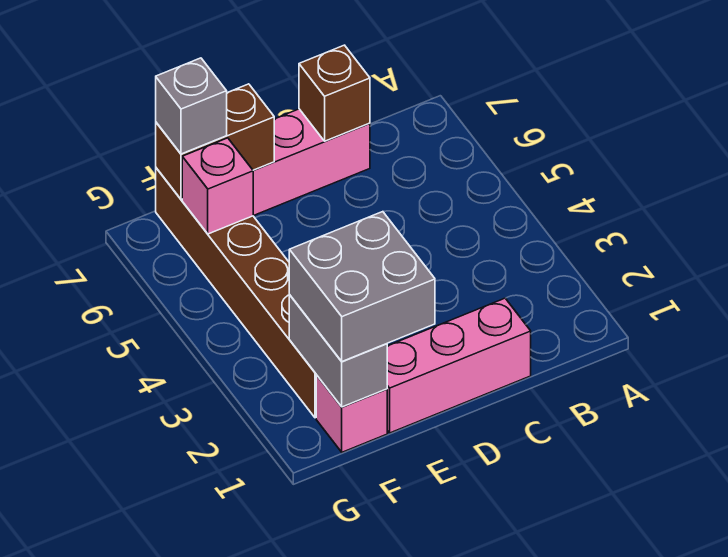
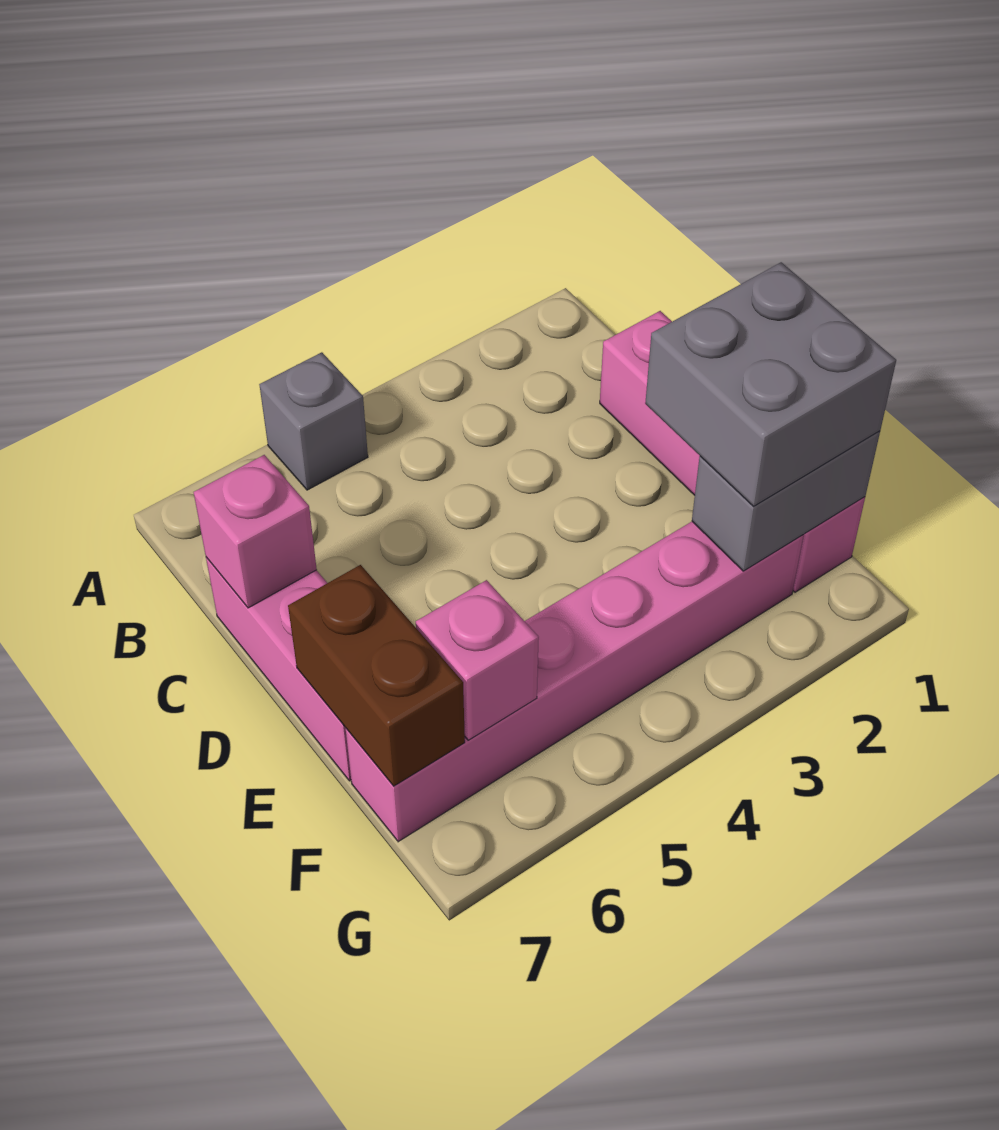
brown 1x1 brick [299,45,370,141] -> pink 1x1 brick [194,455,317,608]
brown 1x6 brick [156,168,316,418] -> pink 1x6 brick [346,522,804,842]
grey 1x1 brick [156,58,227,154] -> grey 1x1 brick moved to [259,352,368,490]

